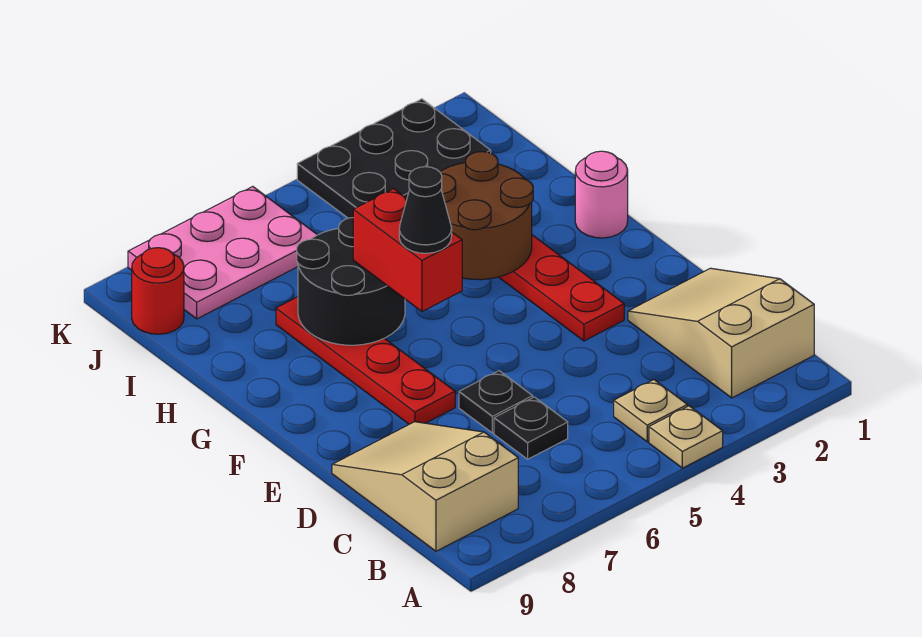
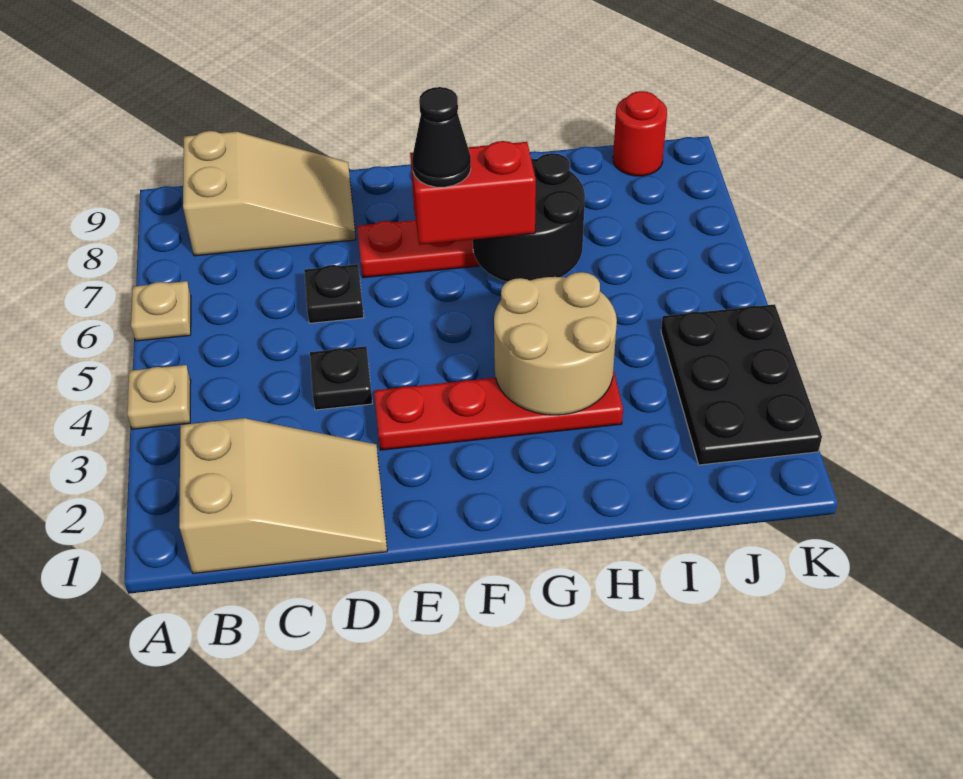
tan 1x1 plate [614,380,687,442] -> tan 1x1 plate moved to [131,281,191,341]
black 1x1 plate [494,397,568,459] -> black 1x1 plate moved to [310,346,372,410]
pink 1x1 round brick [575,151,628,238] -> none
brown 2x2 round brick [440,152,533,280] -> tan 2x2 round brick [494,272,617,415]
pink 2x3 plate [128,187,317,319] -> none

